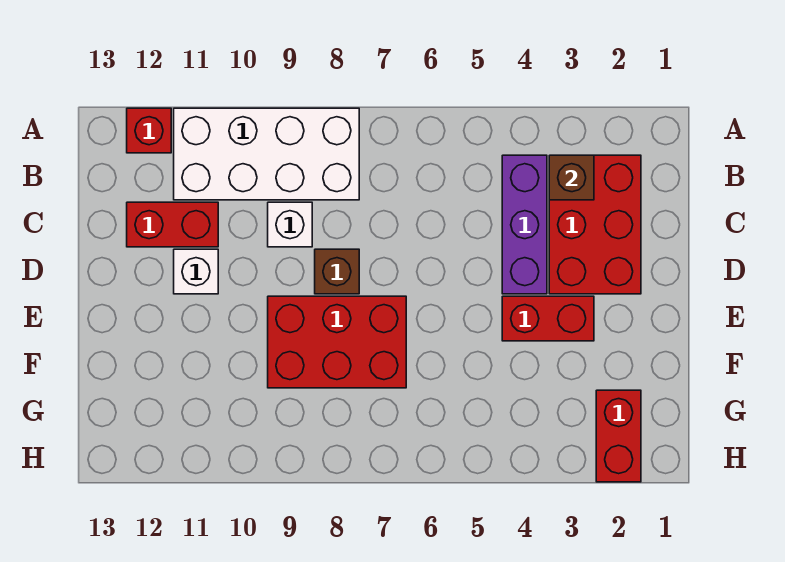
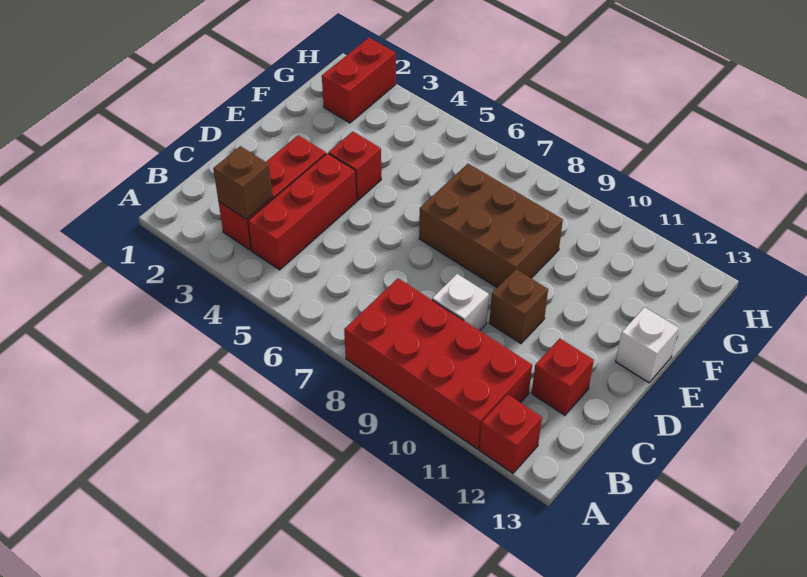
white 2x4 brick [174,108,359,200] -> red 2x4 brick [344,278,532,449]
red 2x3 brick [549,155,641,294] -> red 1x3 brick [218,135,326,250]
purple 1x3 brick [502,155,547,294] -> red 1x3 brick [248,153,357,270]
red 1x2 brick [127,202,218,247] -> red 1x1 brick [532,339,594,415]
brown 1x1 brick [315,249,359,294] -> brown 1x1 brick moved to [489,269,548,343]
white 1x1 brick [174,249,218,294] -> white 1x1 brick moved to [616,307,679,383]
red 1x2 brick [502,296,594,341] -> red 1x1 brick [328,132,381,200]
red 2x3 brick [268,296,406,388] -> brown 2x3 brick [419,164,563,288]

